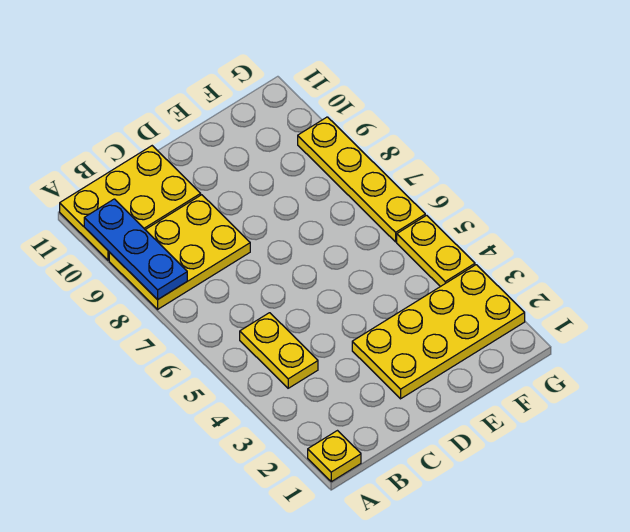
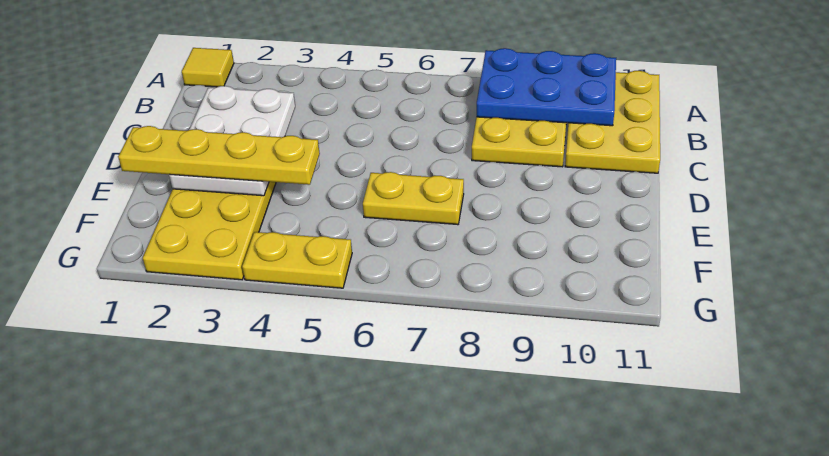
yellow 1x1 plate [308,431,361,482] -> yellow 1x1 tile [182,48,234,87]
blue 1x3 plate [84,199,187,300] -> blue 2x3 plate [477,48,616,126]
yellow 1x2 plate [240,313,318,388] -> yellow 1x2 plate moved to [363,172,464,225]
none -> white 2x3 plate [169,86,295,196]
yellow 1x4 plate [298,117,425,242] -> yellow 1x4 plate moved to [118,126,320,185]

